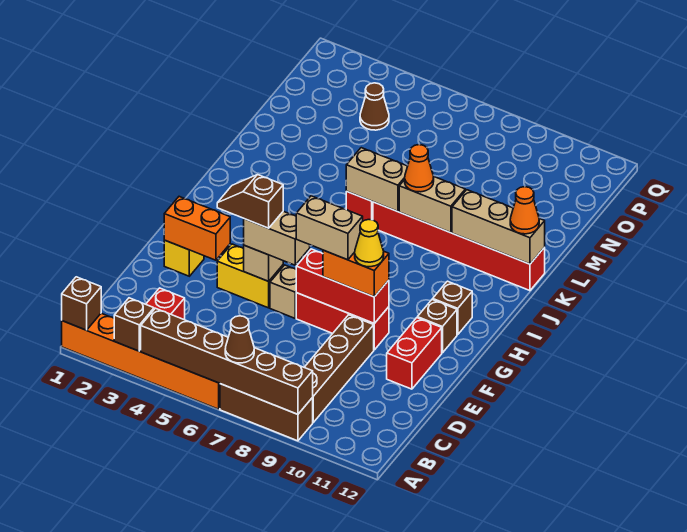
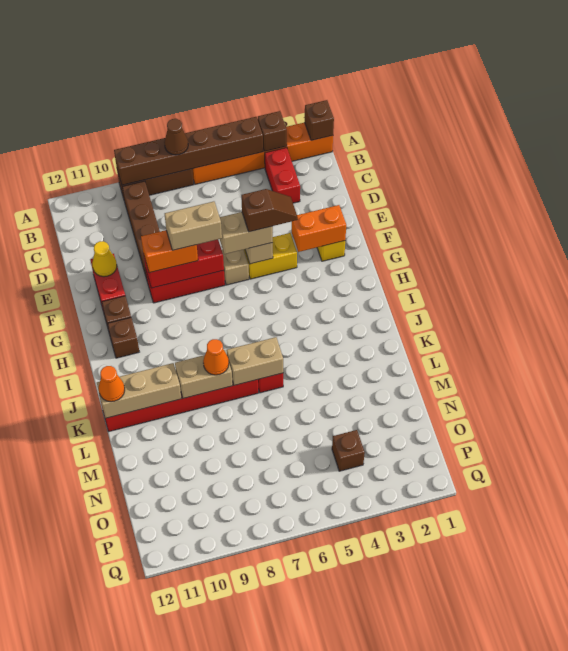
yellow 1x1 cone [355,220,384,267] -> yellow 1x1 cone moved to [92,241,117,277]
brown 1x1 cone [360,83,389,130] -> brown 1x1 brick [332,430,365,471]

